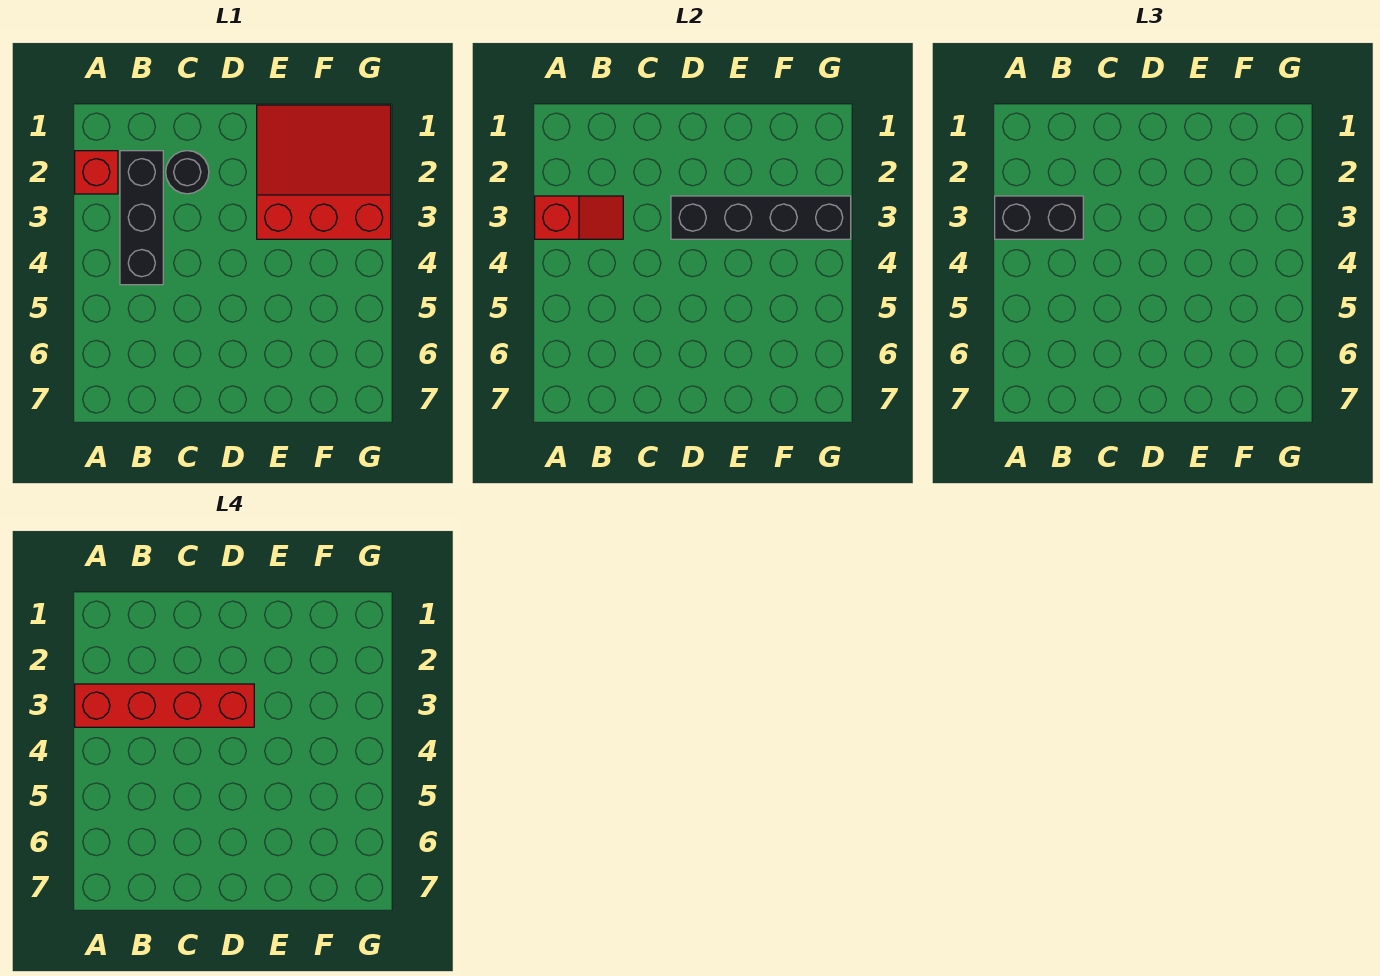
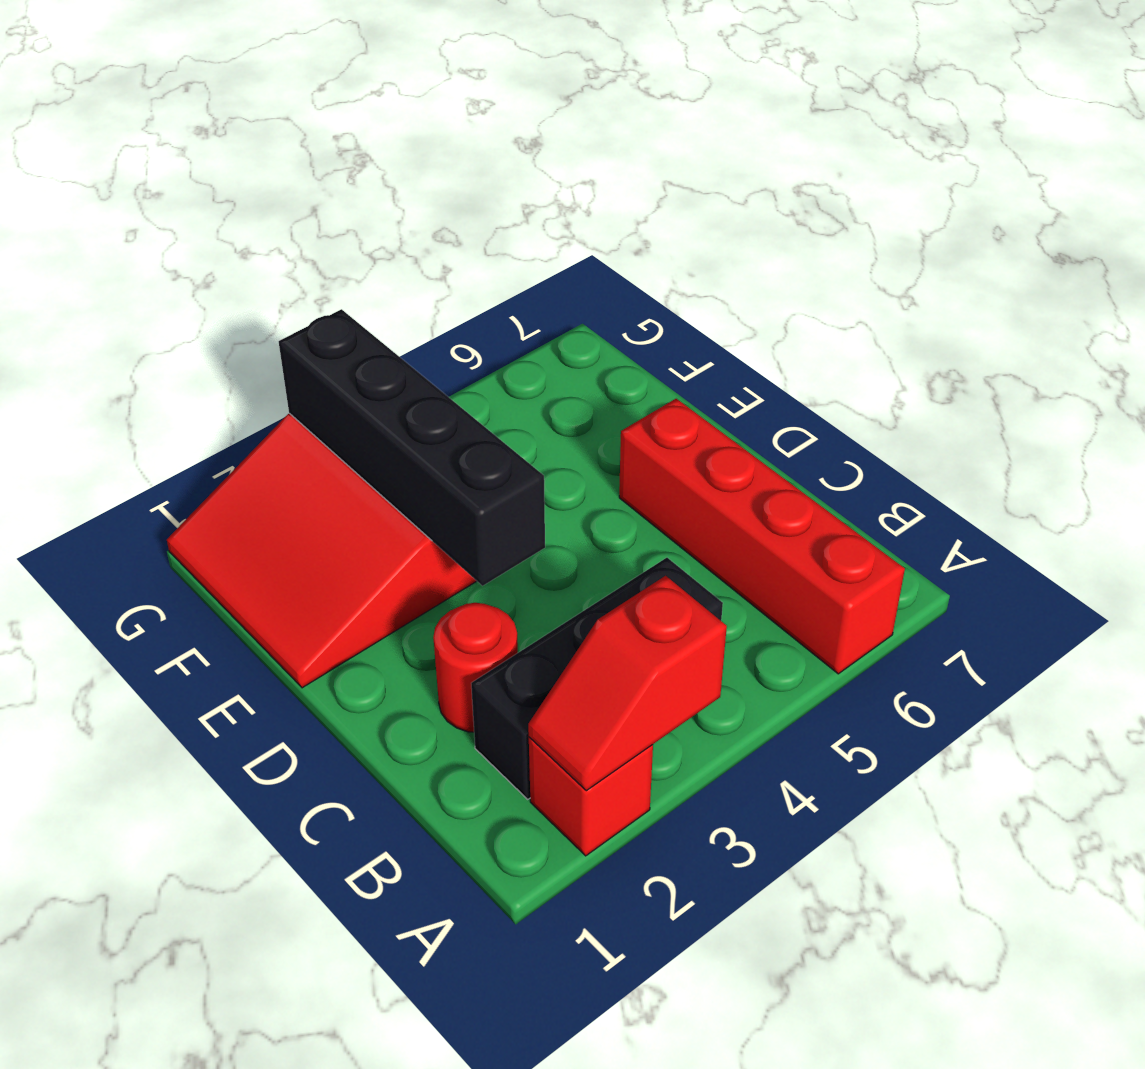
red 1x2 slope [535,196,623,239] -> red 1x2 slope turned to [528,576,727,791]
black 1x2 brick [995,196,1083,239] -> none
red 1x4 brick [75,684,254,727] -> red 1x4 brick moved to [619,399,905,674]
black 1x1 round brick [166,151,209,194] -> red 1x1 round brick [433,603,518,732]

